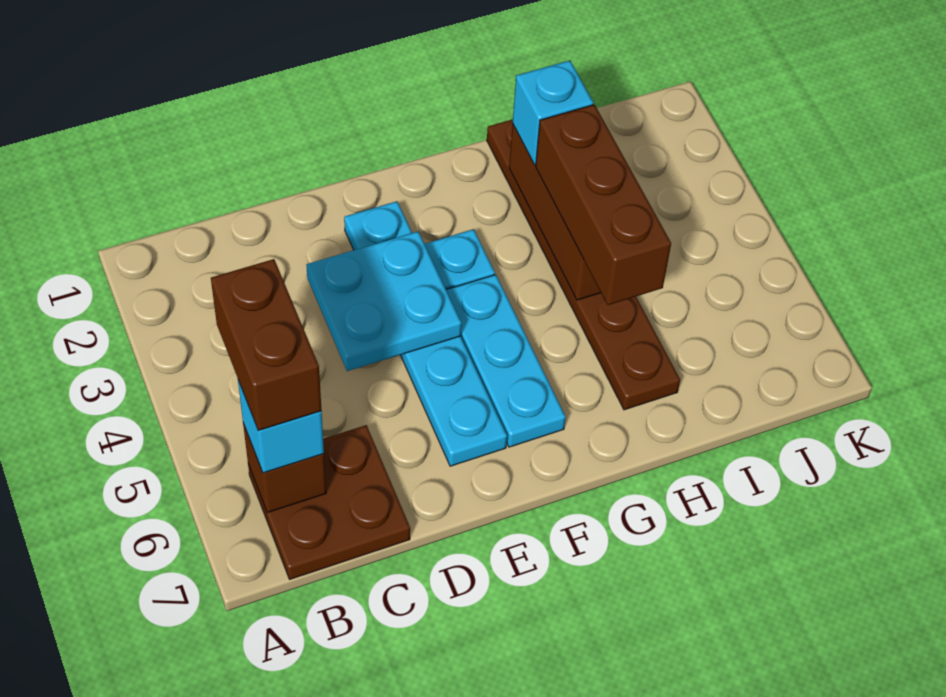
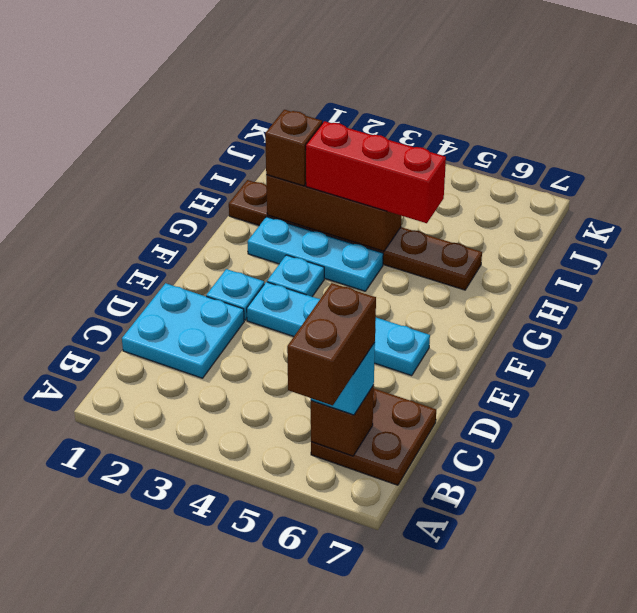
brown 1x2 brick [211,259,322,431] -> brown 1x2 brick turned to [287,283,376,405]
cyan 2x2 plate [306,231,461,371] -> cyan 2x2 plate moved to [122,283,244,378]
cyan 1x3 plate [446,275,566,447] -> cyan 1x3 plate moved to [248,217,383,291]
cyan 1x1 brick [513,61,593,165] -> brown 1x1 brick [265,110,322,186]
brown 1x3 brick [536,105,671,305] -> red 1x3 brick [306,121,446,223]

